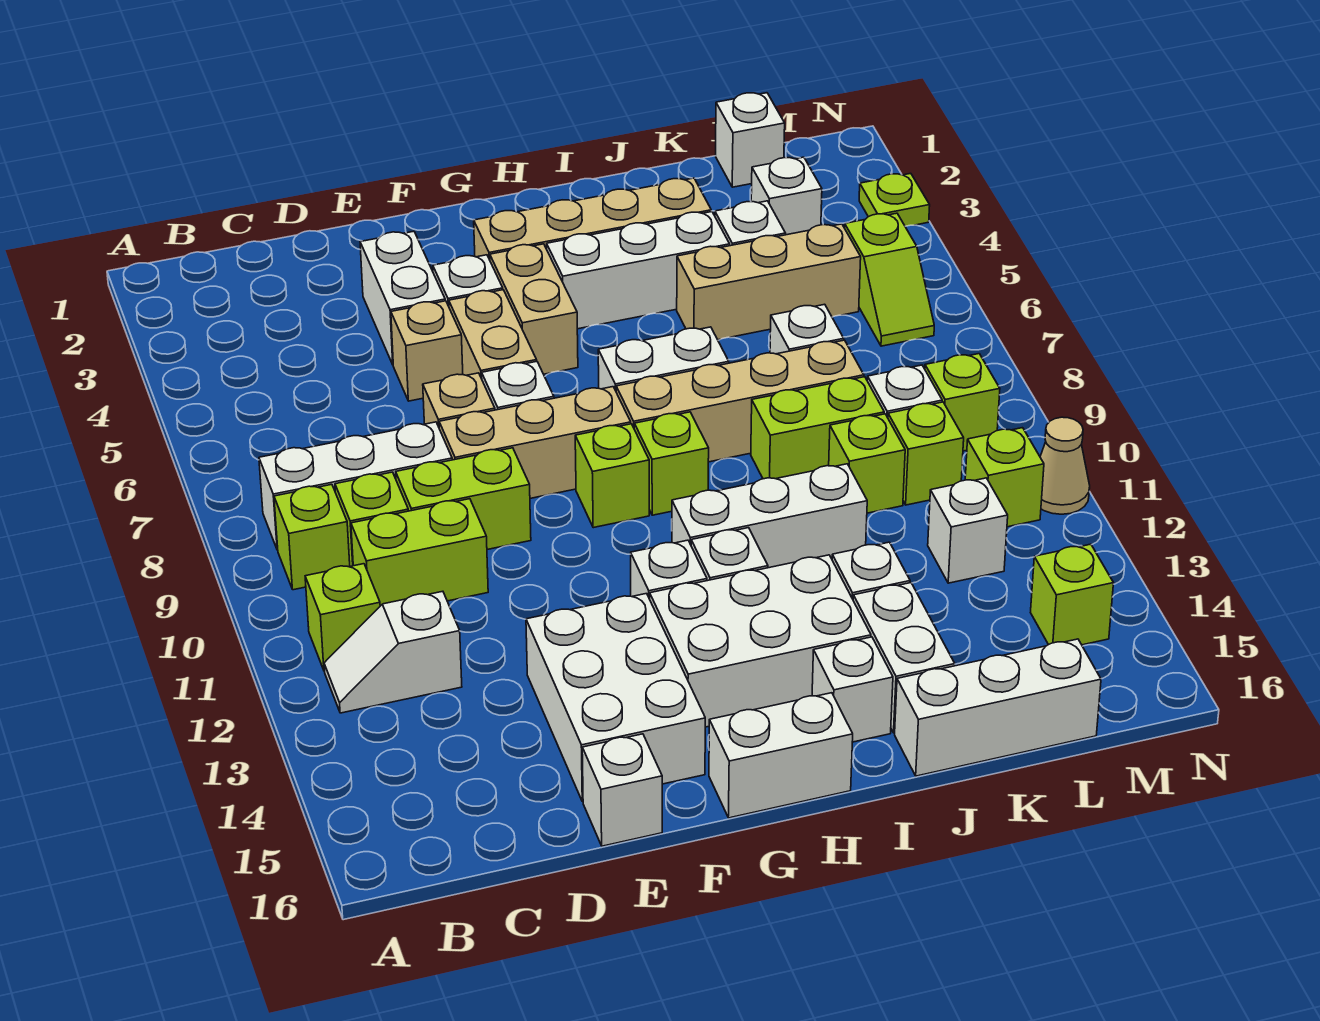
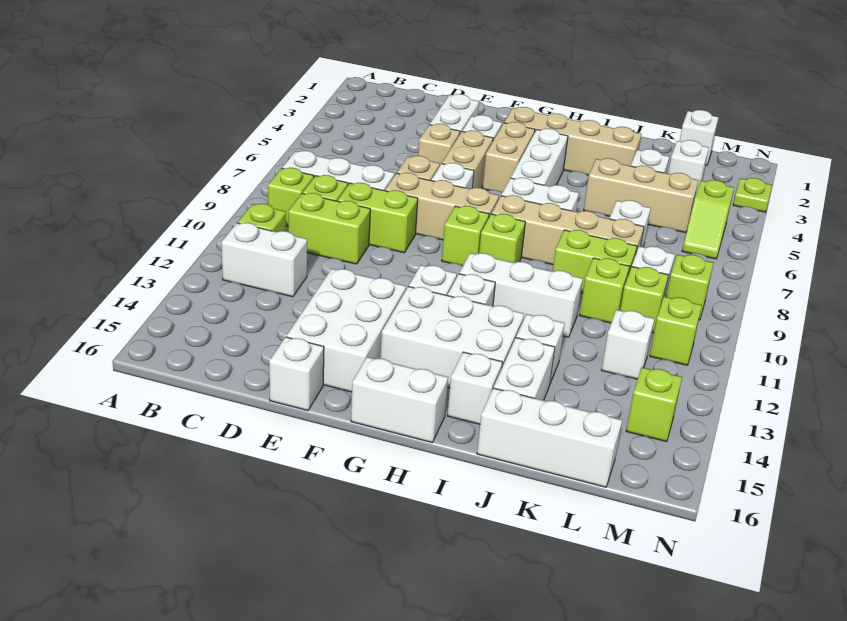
white 1x2 slope [324,591,462,713] -> white 1x2 brick [221,223,307,297]
white 1x3 brick [547,212,730,329] -> white 1x3 brick turned to [511,129,568,187]
tan 1x1 cone [1040,417,1090,514] -> none

